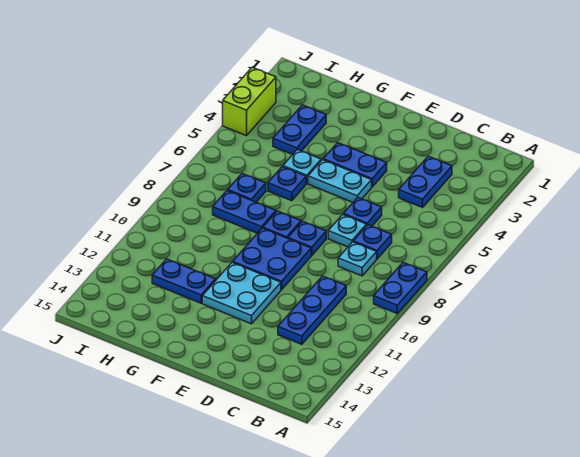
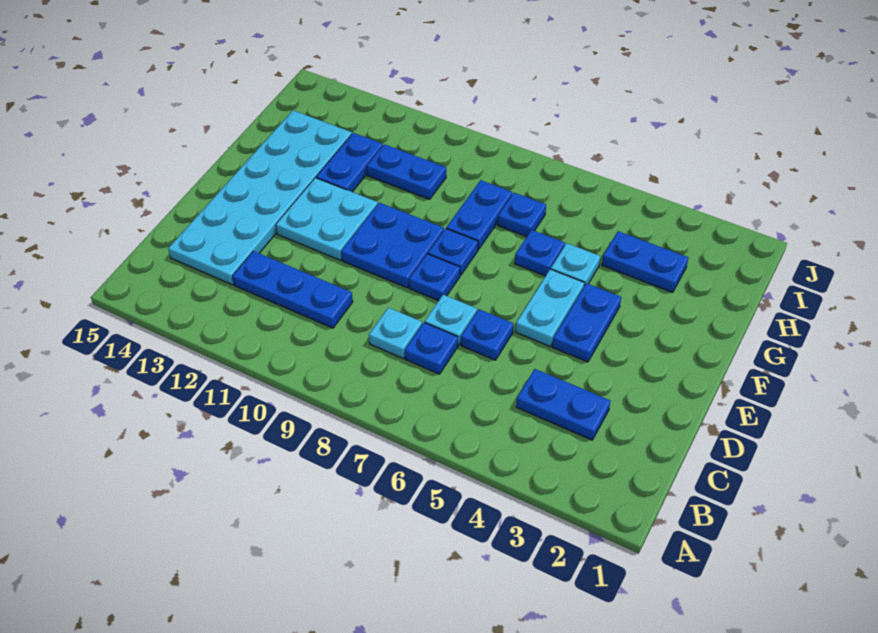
blue 1x2 plate [374,262,427,313] -> blue 1x2 plate moved to [367,144,446,199]
none -> cyan 2x6 plate [168,110,352,285]
lime 1x2 brick [223,67,276,136] -> none

